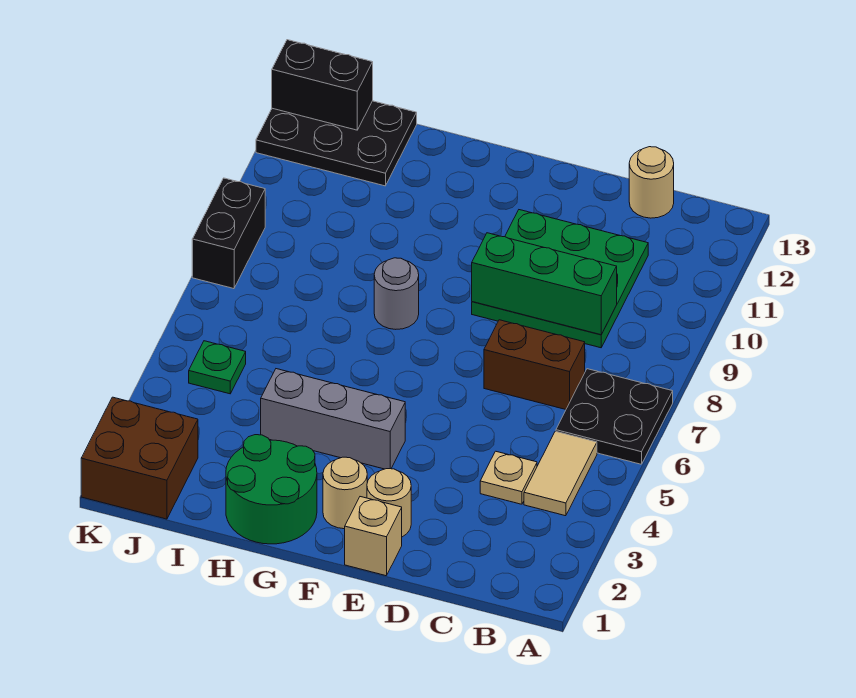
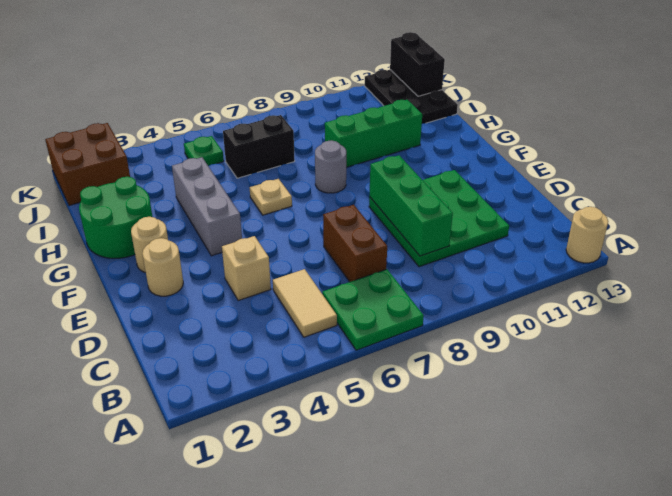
black 2x2 plate [556,369,673,464] -> green 2x2 plate [322,269,424,350]
tan 1x2 tile [524,431,597,516] -> tan 1x2 tile turned to [273,269,337,337]
tan 1x1 plate [480,451,537,504] -> tan 1x1 plate moved to [250,179,292,215]
tan 1x1 round brick [629,147,674,218] -> tan 1x1 round brick moved to [566,207,608,263]
tan 1x1 brick [345,497,402,576] -> tan 1x1 brick moved to [222,236,271,300]
none -> green 1x3 brick [325,100,422,167]
black 1x2 brick [192,178,265,289] -> black 1x2 brick moved to [223,115,295,178]

